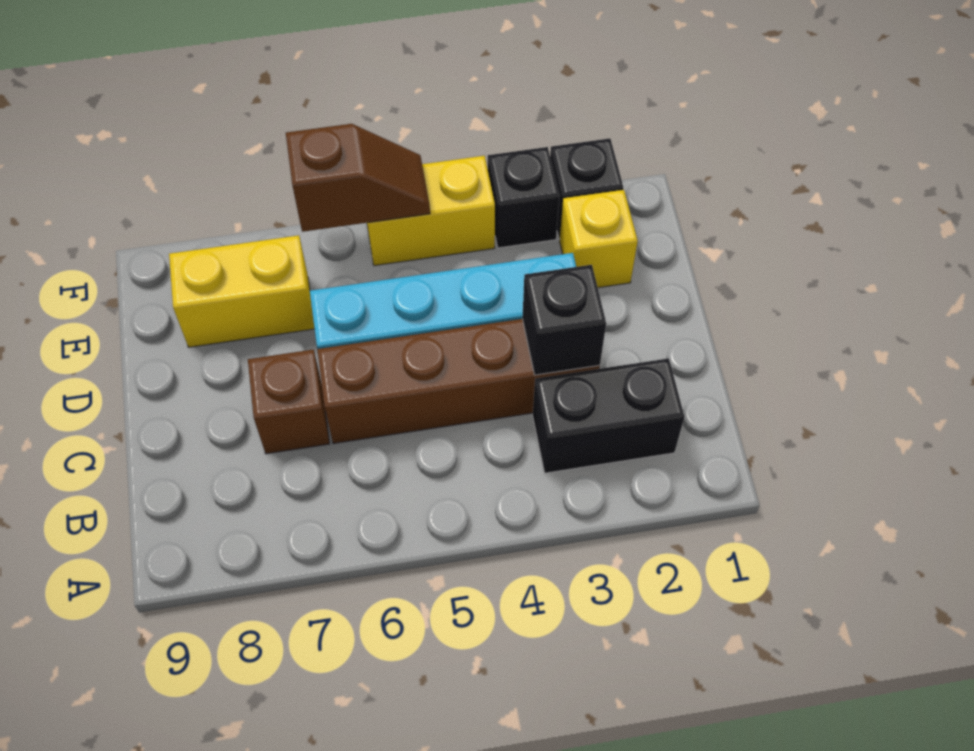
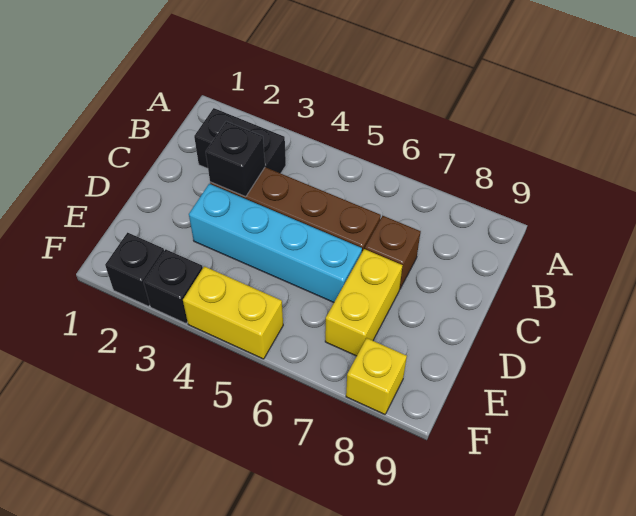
yellow 1x1 brick [560,190,638,288] -> yellow 1x1 brick moved to [346,338,407,414]
yellow 1x2 brick [169,235,315,347] -> yellow 1x2 brick turned to [325,249,403,356]
brown 1x2 slope [286,124,430,232] -> none

